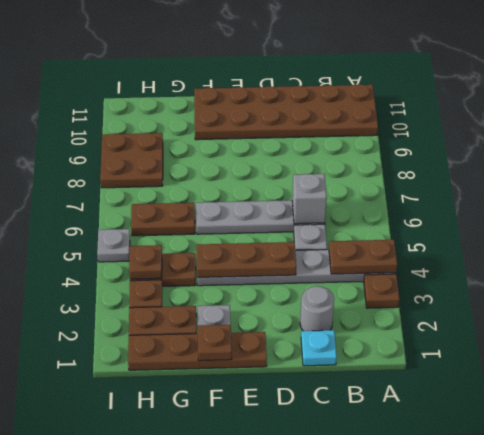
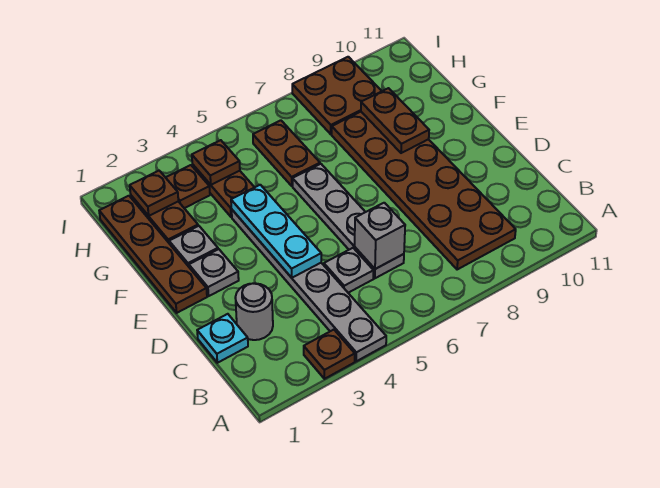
brown 1x2 plate [329,240,397,274] -> brown 1x2 plate moved to [361,88,429,153]
brown 2x6 plate [194,84,378,140] -> brown 2x6 plate moved to [332,112,516,270]
brown 1x3 plate [196,242,296,277] -> cyan 1x3 plate [231,185,321,278]
brown 1x1 plate [198,325,232,361] -> brown 1x1 plate moved to [130,171,178,216]
grey 1x1 plate [97,229,130,262] -> grey 1x1 plate moved to [189,249,239,296]

